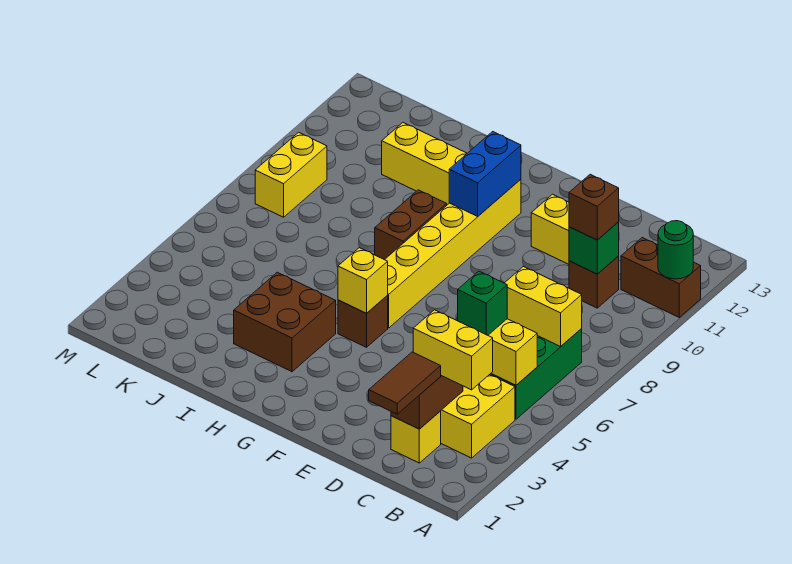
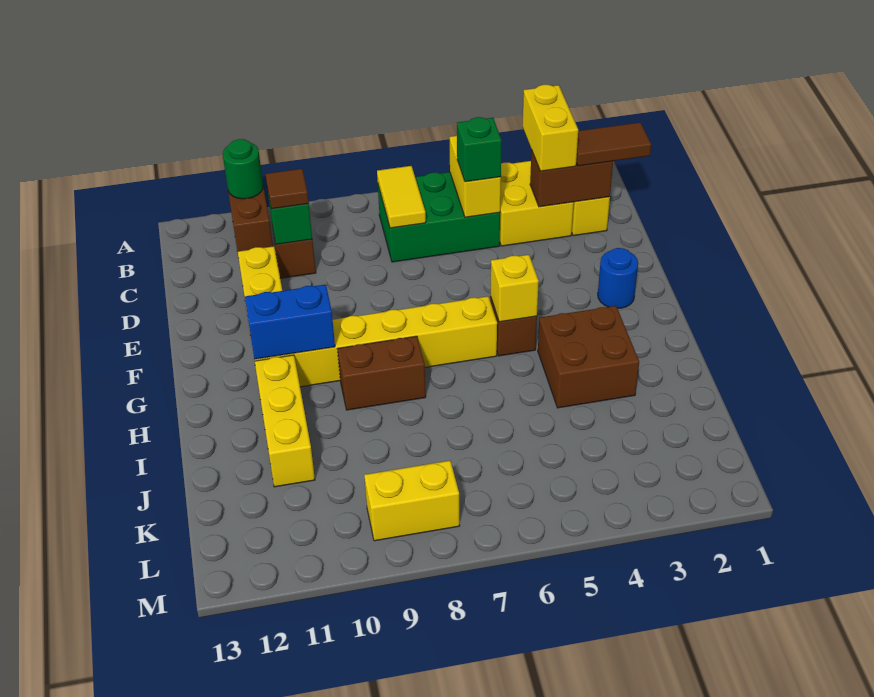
yellow 1x2 brick [505,267,582,347] -> yellow 1x2 tile [377,166,426,228]
brown 1x1 brick [569,174,619,240] -> brown 1x1 tile [266,169,309,209]
none -> blue 1x1 round brick [598,248,638,308]

